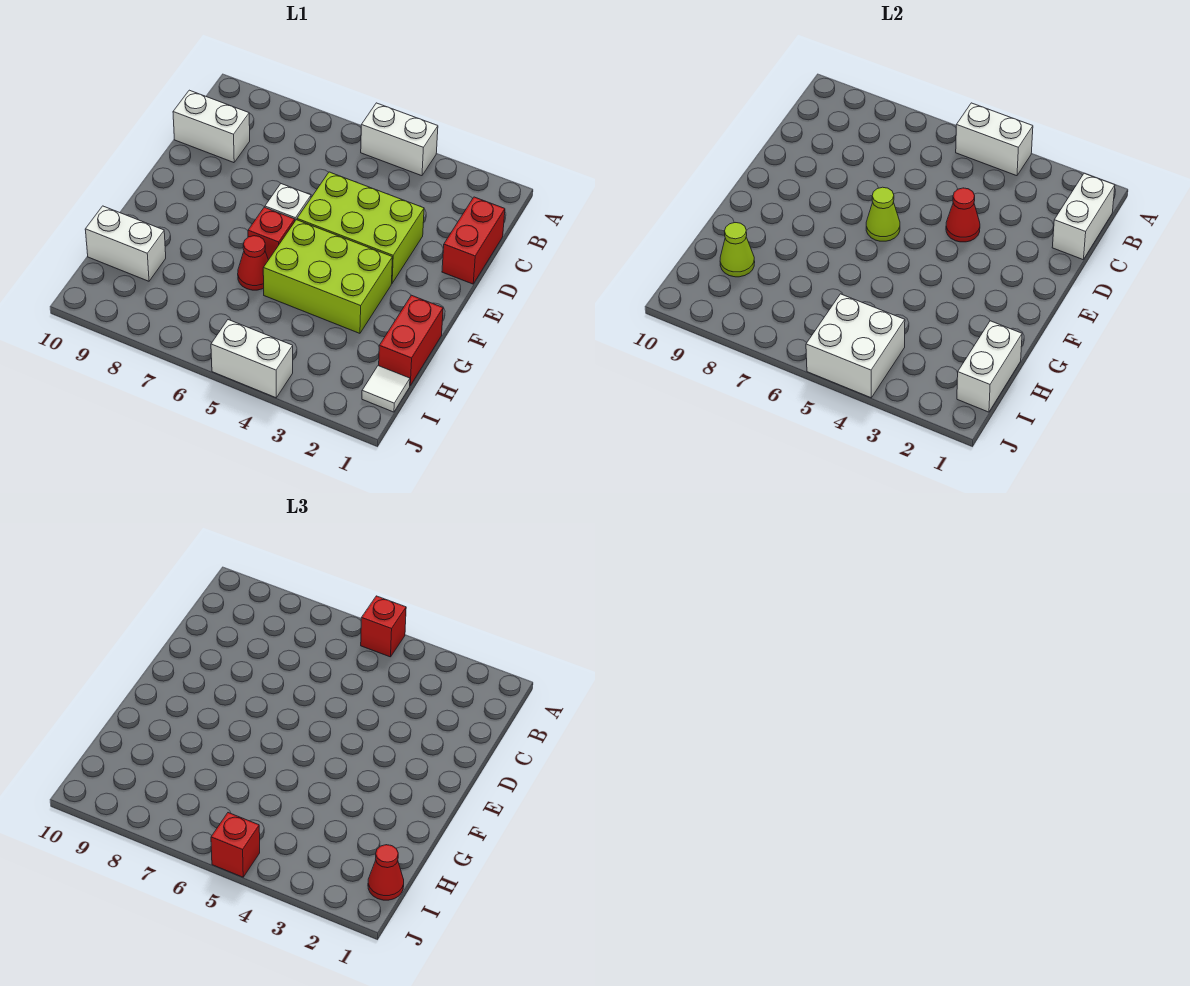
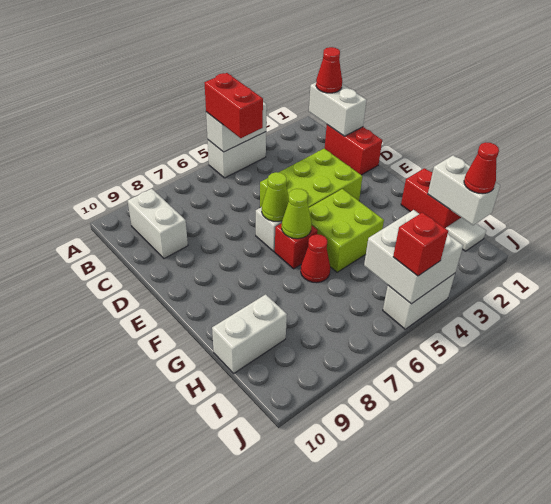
red 1x1 brick [361,596,406,657] -> red 1x2 brick [205,73,263,138]
white 1x2 brick [173,90,250,163] -> white 1x2 brick turned to [128,189,188,259]
red 1x1 cone [946,188,980,242] -> red 1x1 cone moved to [316,47,342,93]
lime 2x3 brick [263,220,393,333] -> lime 2x2 brick [309,189,384,272]
lime 1x1 cone [720,223,755,277] -> lime 1x1 cone moved to [282,189,312,239]

